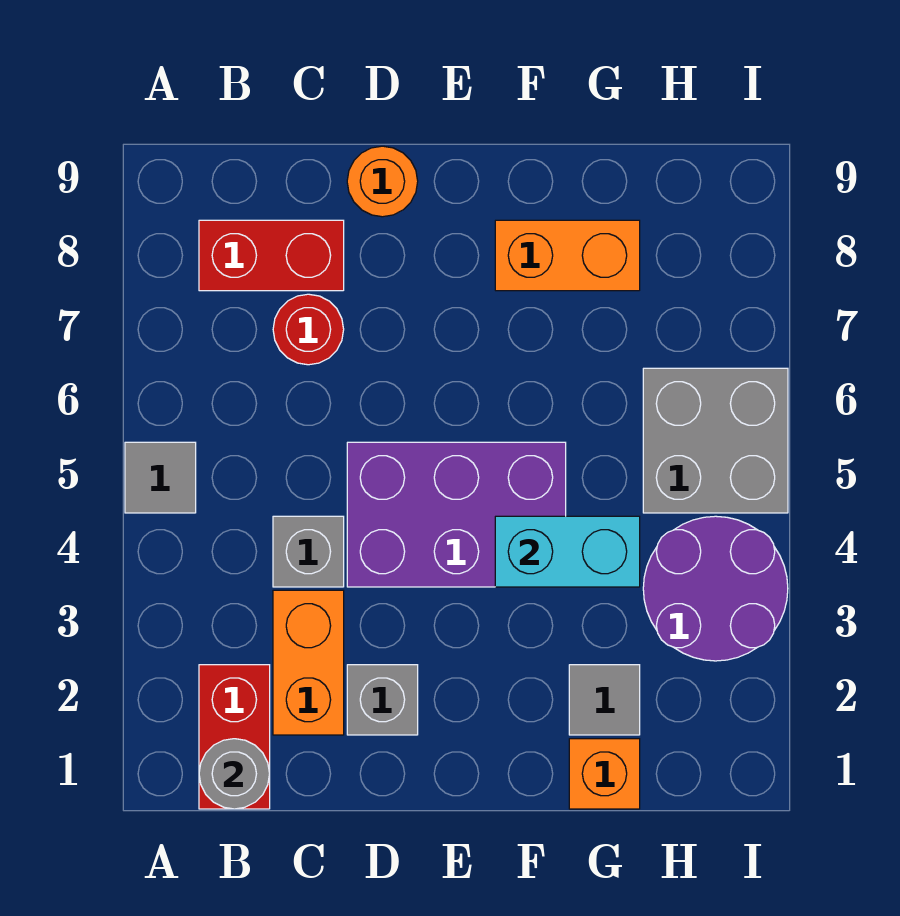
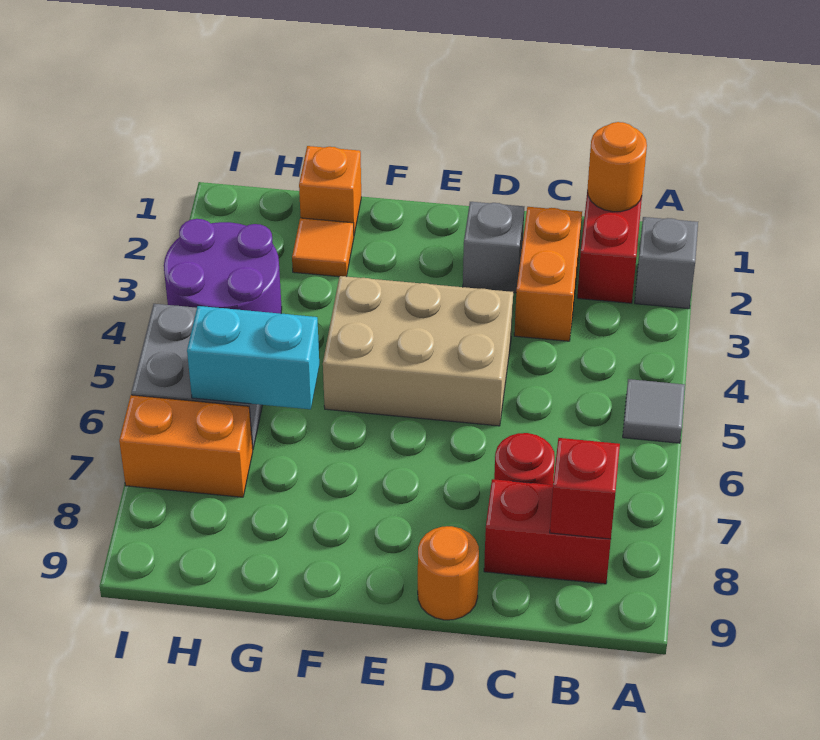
grey 1x1 round brick [199,739,270,809] -> orange 1x1 round brick [587,122,647,212]
none -> red 1x1 brick [550,438,620,539]
grey 1x1 brick [273,516,344,587] -> grey 1x1 brick moved to [635,217,698,309]
purple 2x3 brick [347,442,566,587] -> tan 2x3 brick [323,276,513,426]
cyan 1x2 brick [495,516,640,587] -> cyan 1x2 brick moved to [187,306,319,409]
orange 1x2 brick [495,220,640,291] -> orange 1x2 brick moved to [119,395,253,497]
grey 1x1 tile [569,665,640,735] -> orange 1x1 tile [292,218,354,277]

